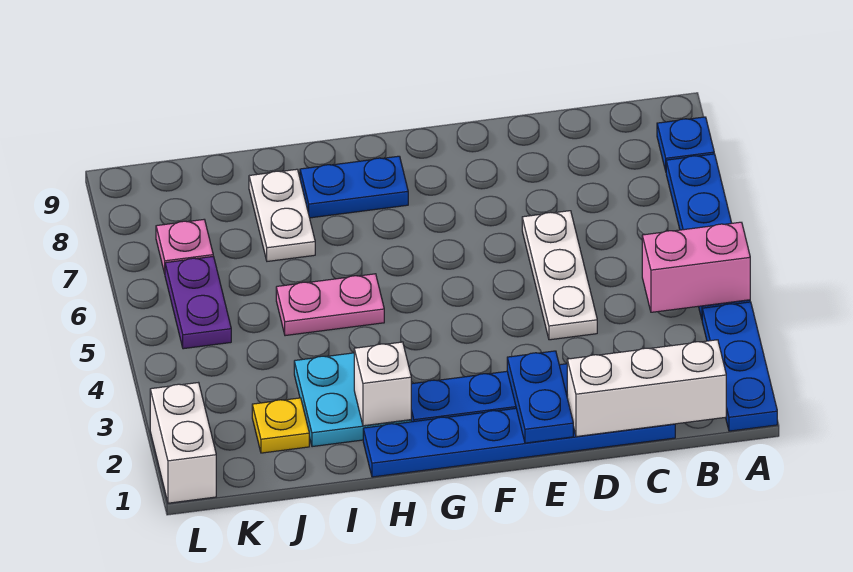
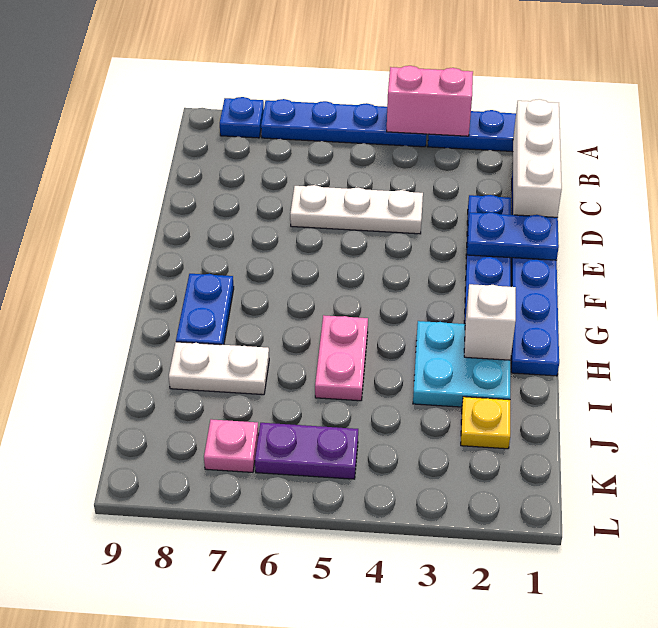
pink 1x2 brick [642,222,750,312] -> pink 1x2 brick turned to [387,66,473,136]
white 1x2 brick [150,383,216,503] -> none

